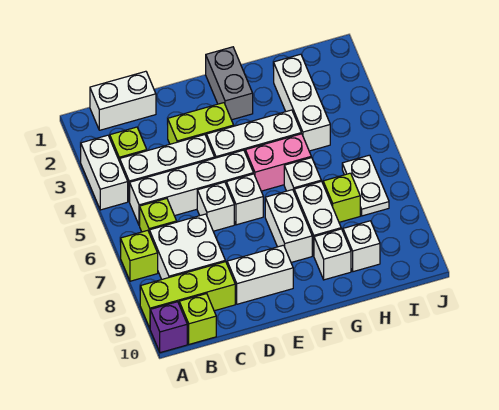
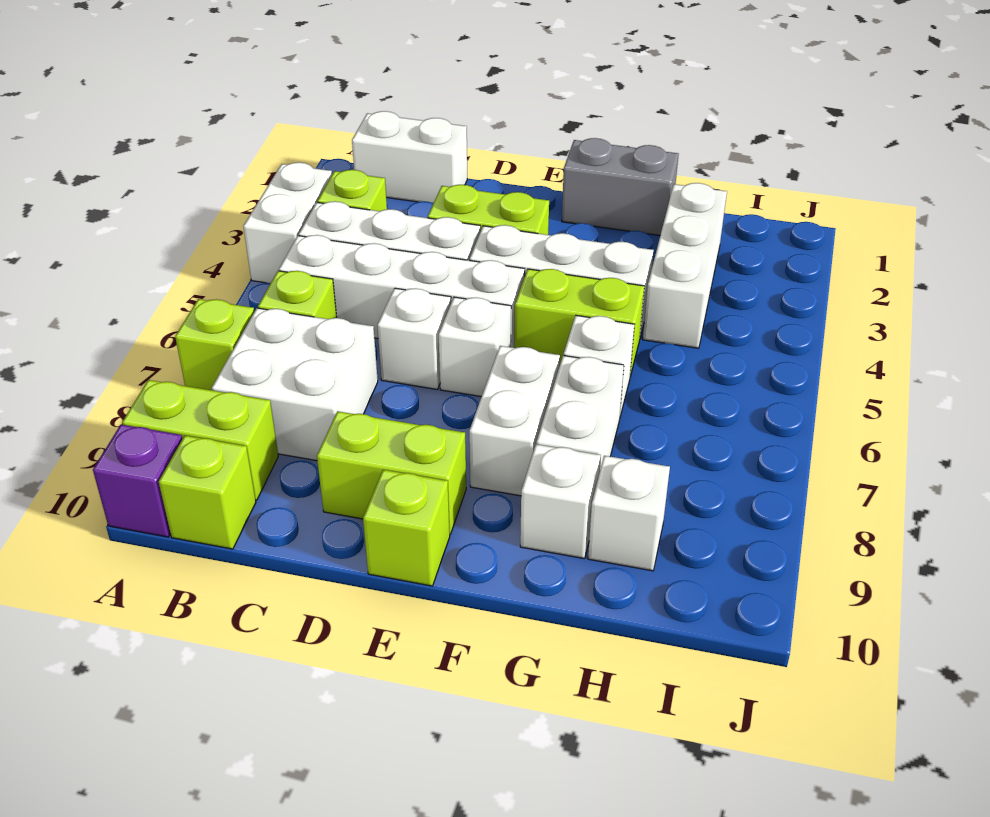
lime 1x3 brick [140,262,235,328] -> lime 1x2 brick [122,380,278,500]
white 1x2 brick [227,245,293,304] -> lime 1x2 brick [317,411,466,534]
grey 1x2 brick [206,47,253,120] -> grey 1x2 brick turned to [562,138,679,235]
pink 1x2 brick [245,134,311,191] -> lime 1x2 brick [514,269,644,376]
lime 1x1 brick [323,173,360,222] -> lime 1x1 brick moved to [363,470,450,586]
white 1x2 plate [342,155,389,216] -> none

